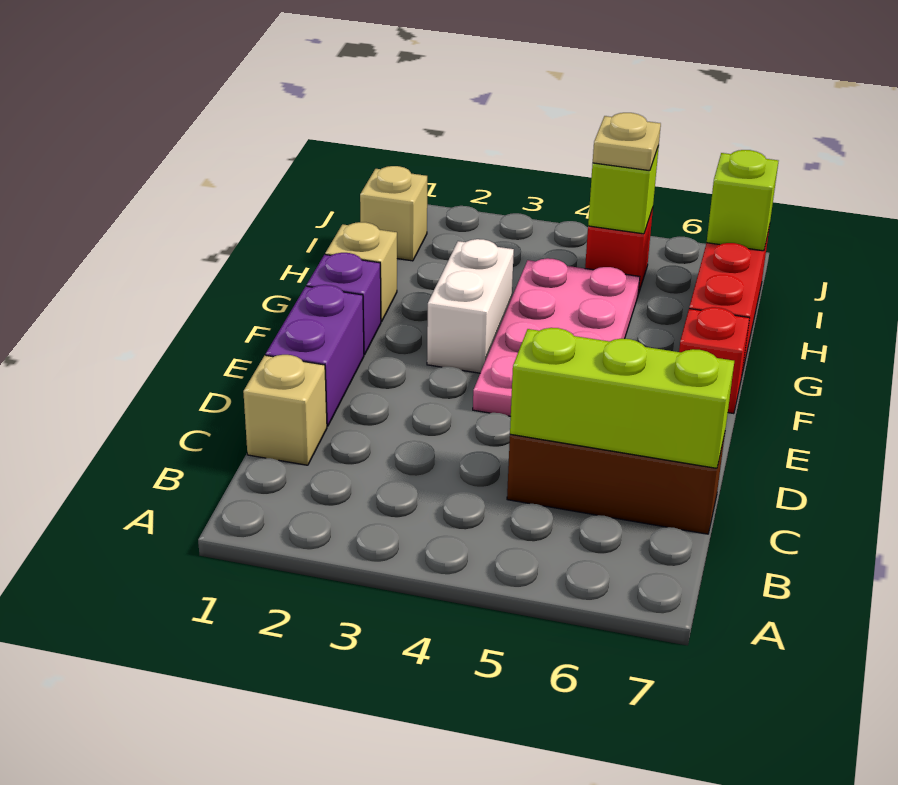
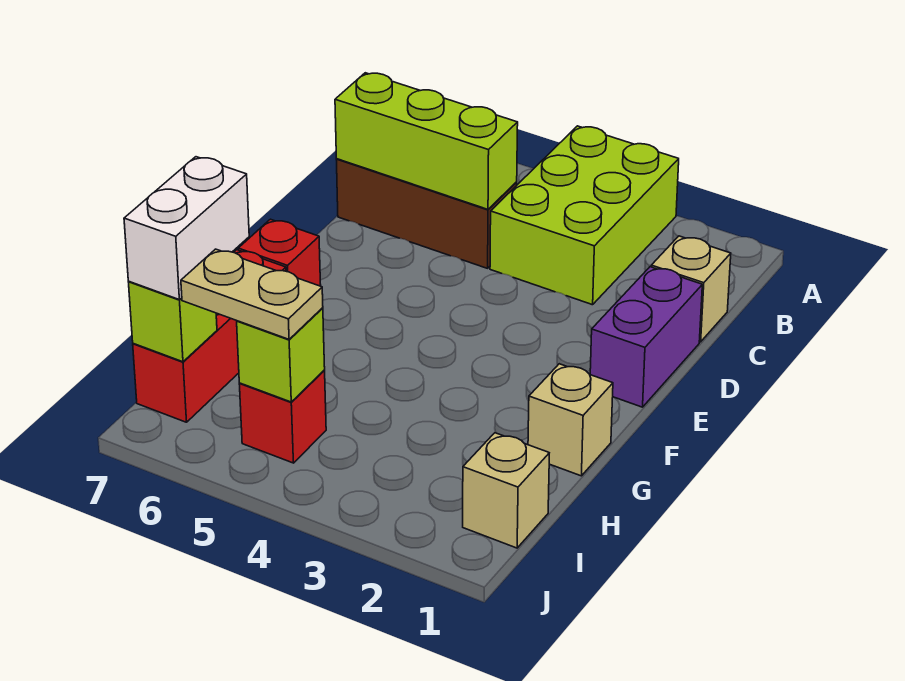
none -> lime 2x3 brick [490,126,679,305]
pink 2x4 plate [473,258,640,416] -> none
purple 1x1 brick [307,253,381,355] -> none
white 1x2 brick [427,239,514,373] -> white 1x2 brick moved to [124,157,249,299]
tan 1x1 plate [593,113,661,171] -> tan 1x2 plate [181,249,323,339]

